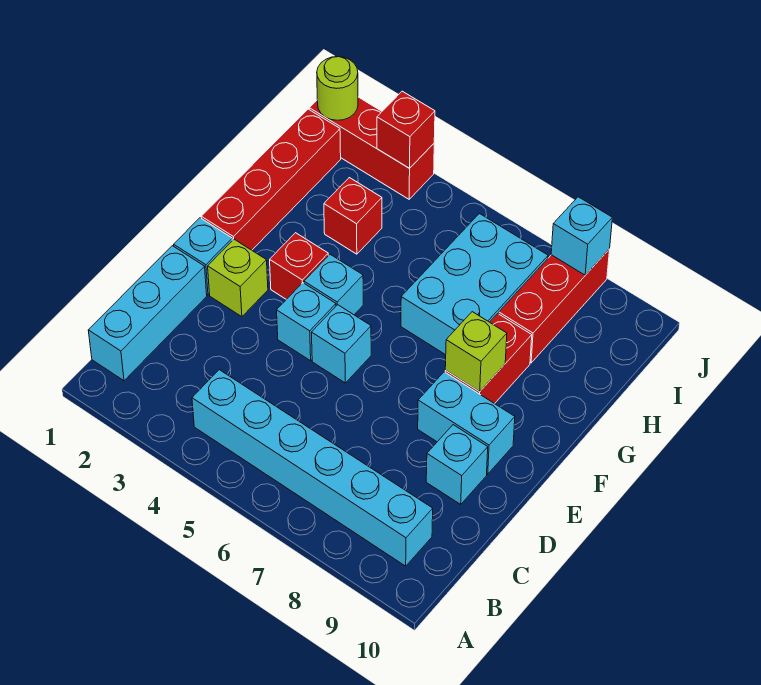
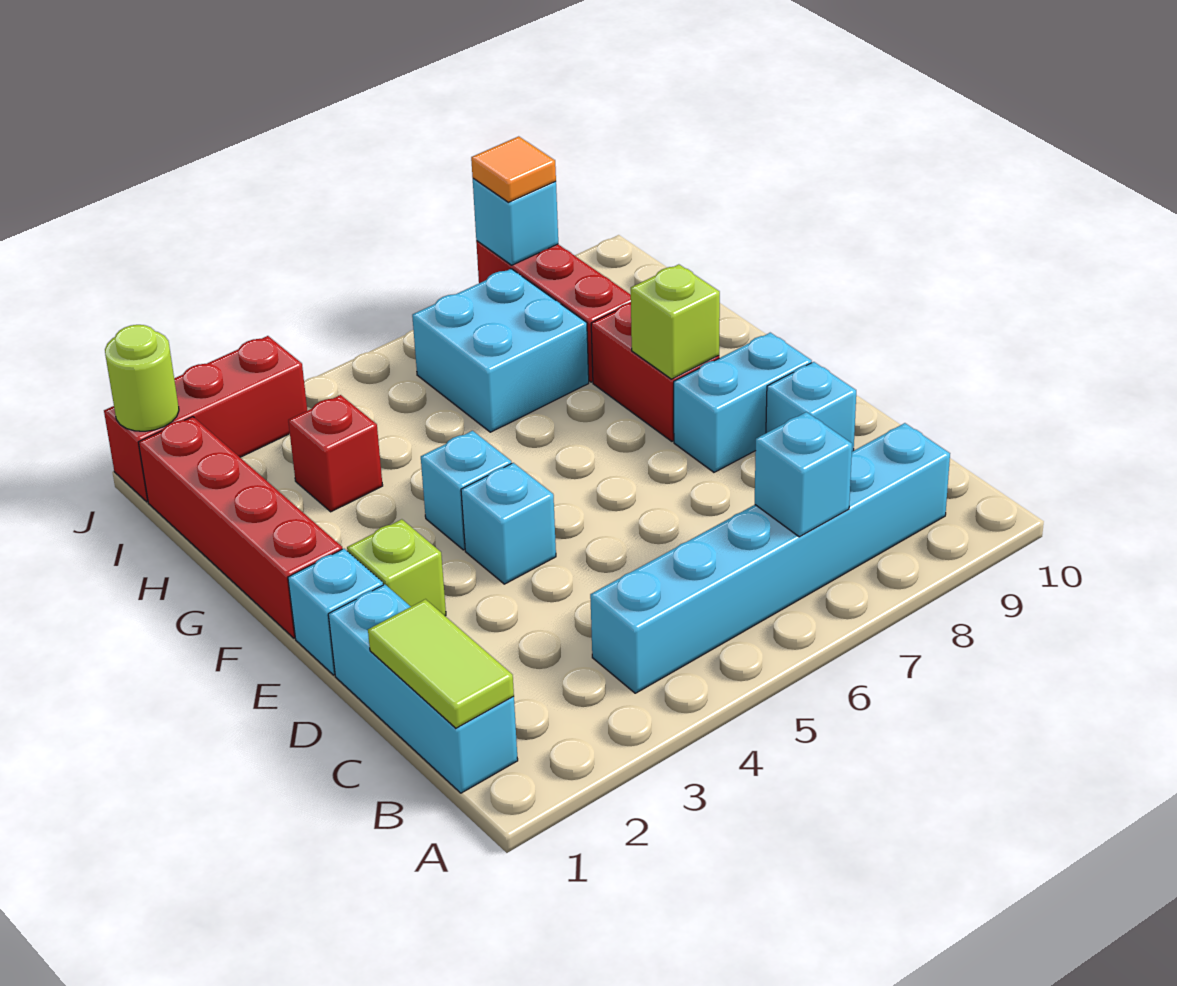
none -> lime 1x2 tile [368,599,514,728]
cyan 1x1 brick [312,305,371,383] -> cyan 1x1 brick moved to [755,412,852,537]
red 1x1 brick [270,233,328,299] -> none
cyan 2x3 brick [401,214,548,355] -> cyan 2x2 brick [412,269,589,432]
red 1x1 brick [377,91,435,168] -> none
none -> orange 1x1 tile [471,136,556,202]

